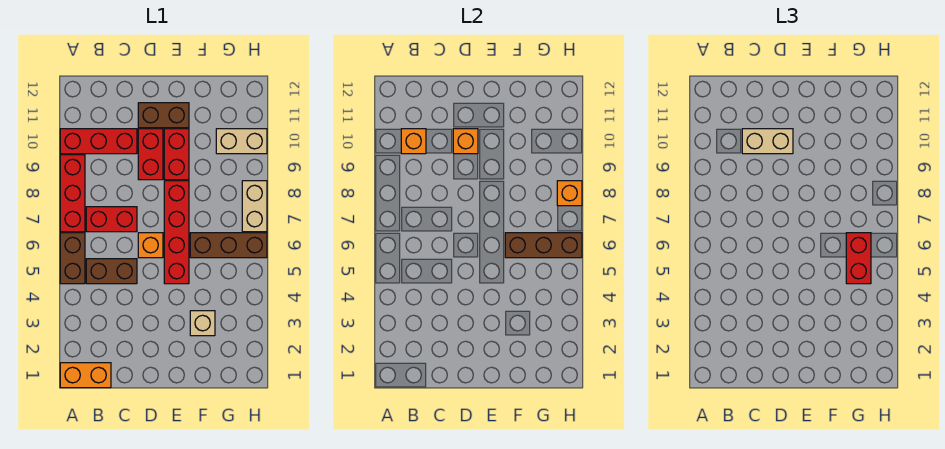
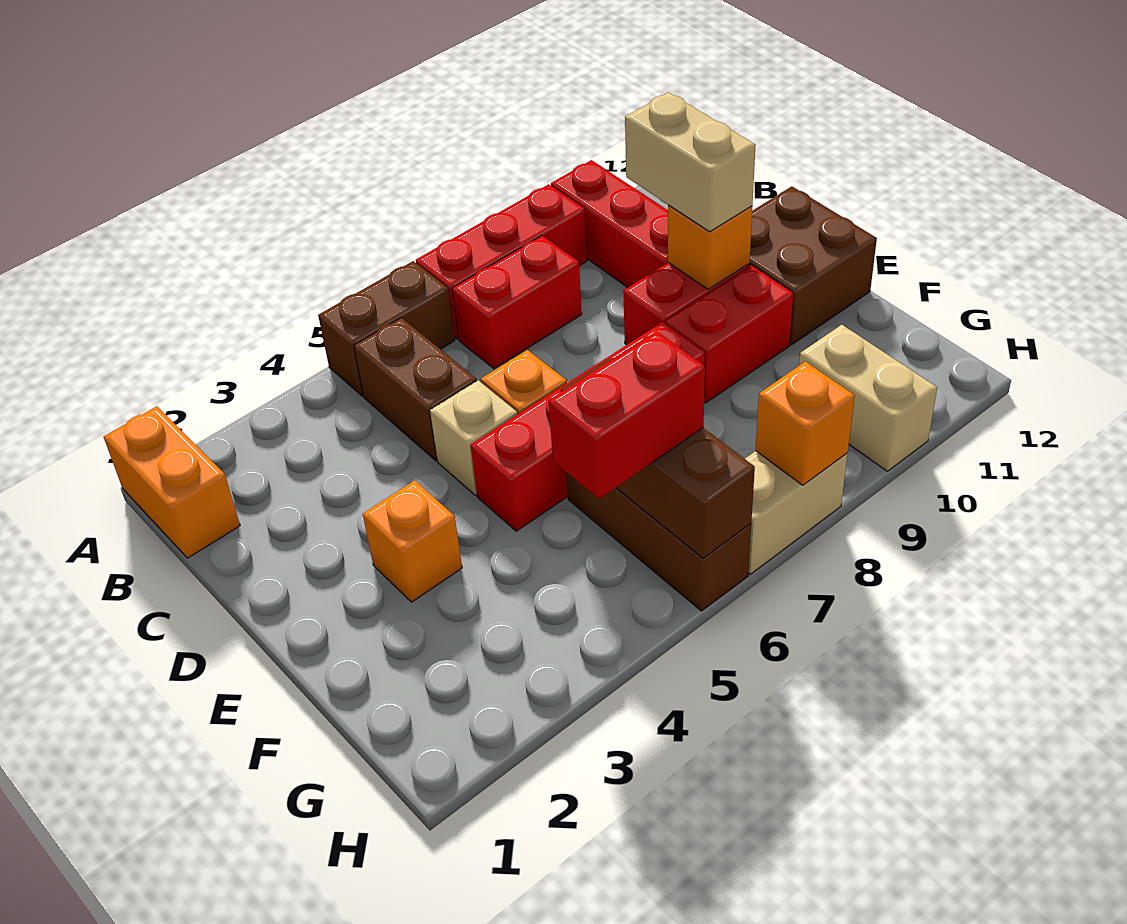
red 1x2 brick [86,207,137,232] -> red 1x2 brick turned to [452,236,582,369]
orange 1x1 brick [401,129,426,154] -> orange 1x1 brick moved to [363,480,462,602]
brown 1x2 brick [138,103,189,128] -> brown 2x2 brick [749,186,877,345]
tan 1x1 brick [190,311,215,336] -> tan 1x1 brick moved to [430,380,518,495]

